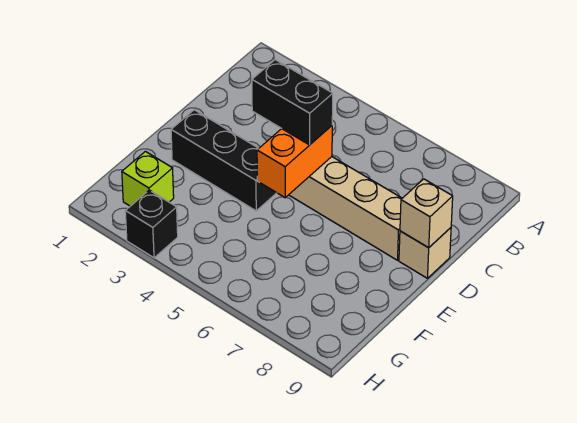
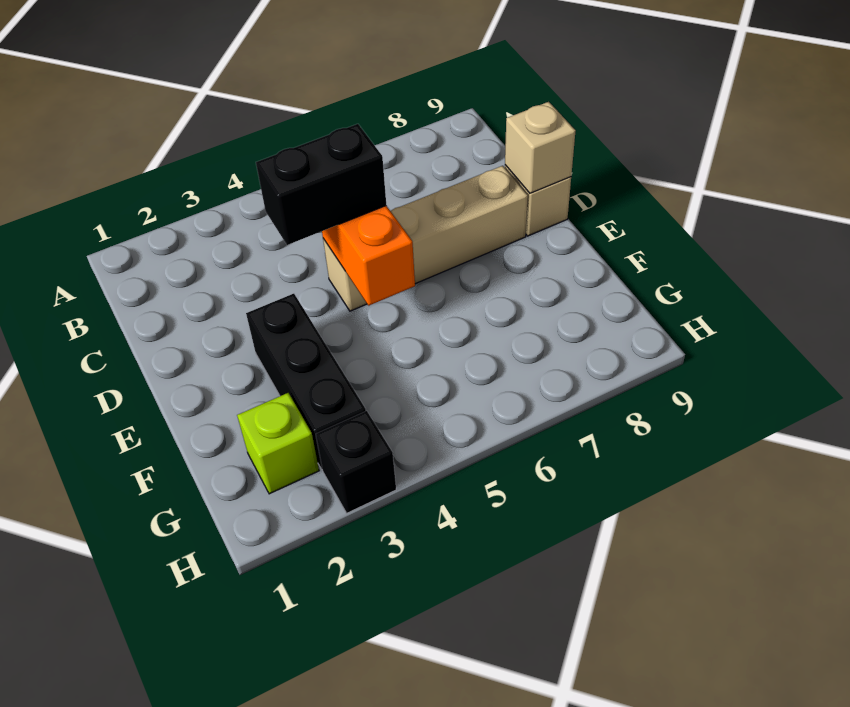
black 1x3 brick [171,110,276,211] -> black 1x3 brick turned to [246,294,366,469]

